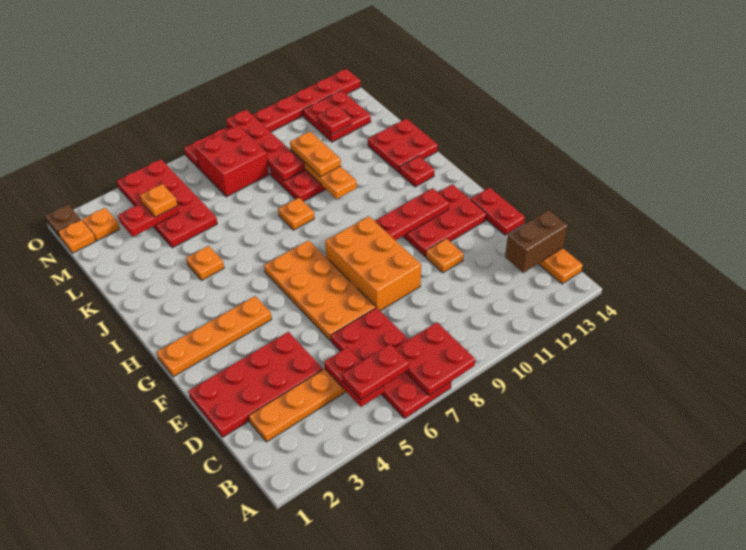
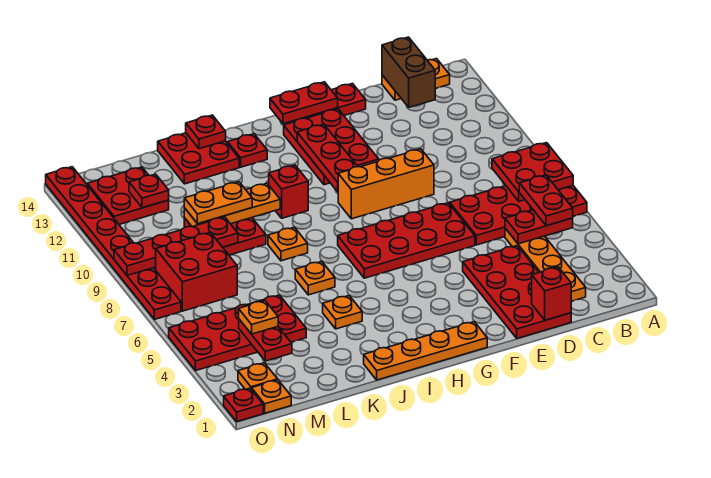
none -> red 1x1 brick [532,267,571,320]
orange 2x4 plate [264,240,376,341] -> red 2x4 plate [338,203,475,278]
orange 2x3 brick [325,216,421,311] -> orange 1x3 brick [338,149,434,219]
orange 1x1 plate [426,238,464,273] -> orange 1x1 plate moved to [295,261,335,295]
none -> red 1x2 plate [270,82,338,124]
orange 1x4 plate [157,296,272,377] -> orange 1x4 plate turned to [364,322,487,380]
none -> red 1x1 brick [269,165,308,218]
none -> red 1x1 plate [186,115,226,149]
brown 1x1 plate [46,204,81,237] -> red 1x1 plate [224,388,263,422]

